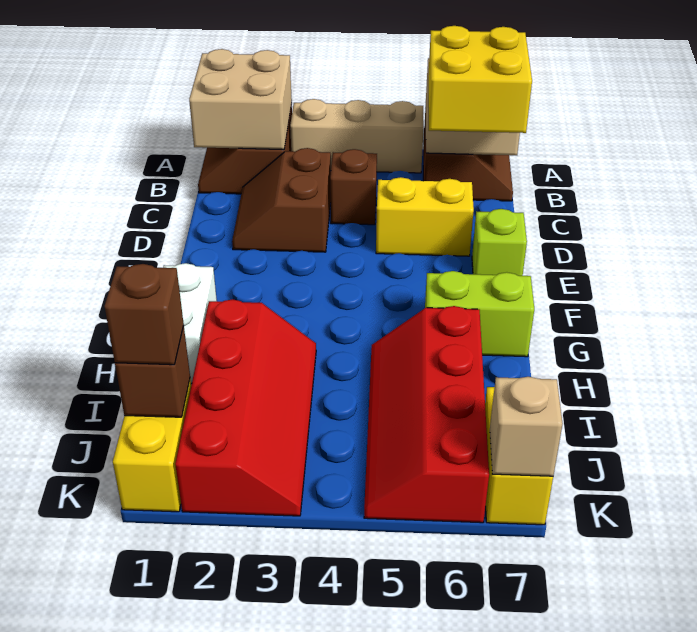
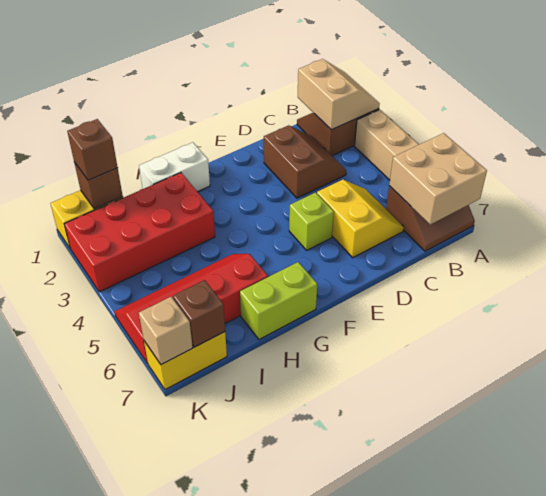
tan 2x2 brick [189,49,292,150] -> tan 2x2 slope [298,59,380,130]
yellow 2x2 brick [428,26,532,133] -> none
brown 2x2 slope [232,148,331,252] -> brown 2x2 slope turned to [264,125,346,198]
brown 1x1 brick [330,149,377,225] -> brown 1x1 brick moved to [173,280,225,347]
lime 1x1 brick [472,209,527,276] -> lime 1x1 brick moved to [289,193,334,250]
lime 1x2 brick [425,271,534,357] -> lime 1x2 brick turned to [240,262,317,340]
red 2x4 slope [175,299,316,516] -> red 2x4 brick [65,173,215,292]

